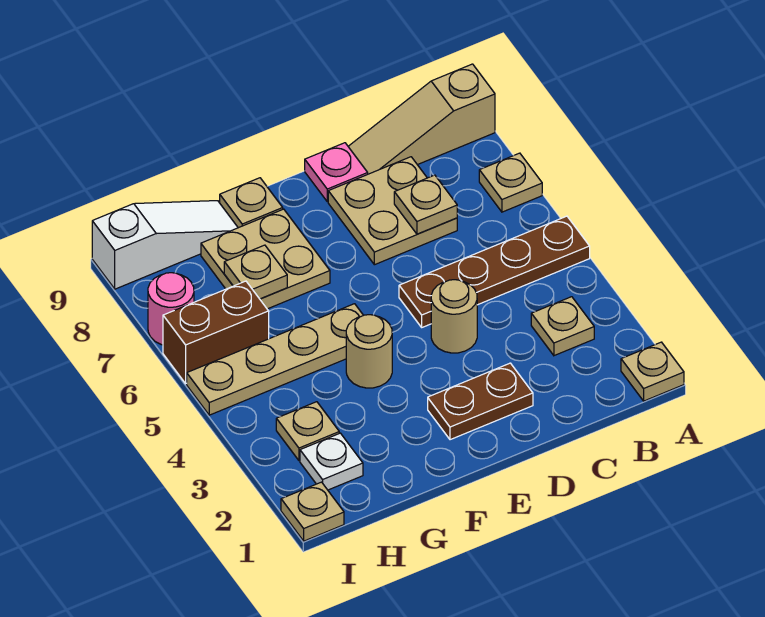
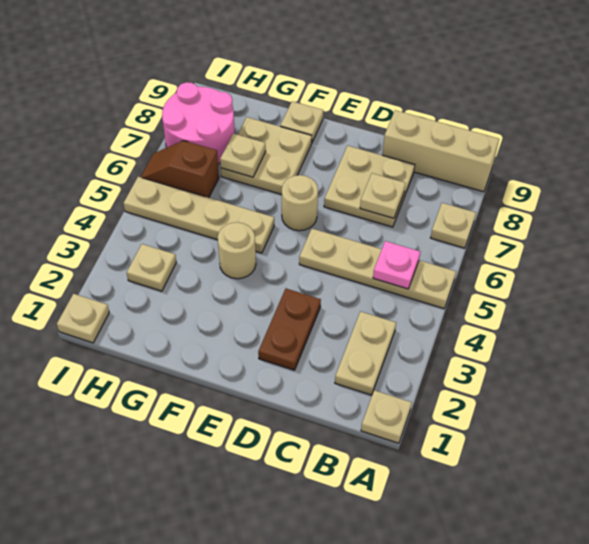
brown 1x4 plate [399,216,590,327] -> tan 1x4 plate [299,229,456,309]
tan 1x3 slope [348,64,495,174] -> tan 1x3 brick [382,110,499,192]
tan 1x1 plate [531,297,594,356] -> tan 1x2 plate [335,312,396,395]
brown 1x2 plate [428,363,533,440] -> brown 1x2 plate turned to [258,289,321,370]
tan 1x1 round brick [431,280,477,353] -> tan 1x1 round brick moved to [282,175,318,231]
pink 1x1 plate [305,143,368,202] -> pink 1x1 plate moved to [373,241,420,289]
white 1x3 slope [92,201,238,289] -> none
white 1x1 plate [300,433,363,490] -> none
brown 1x2 brick [163,281,269,383] -> brown 1x2 slope [141,141,219,198]
pink 1x1 round brick [148,273,194,345] -> pink 2x2 round brick [162,82,235,164]

